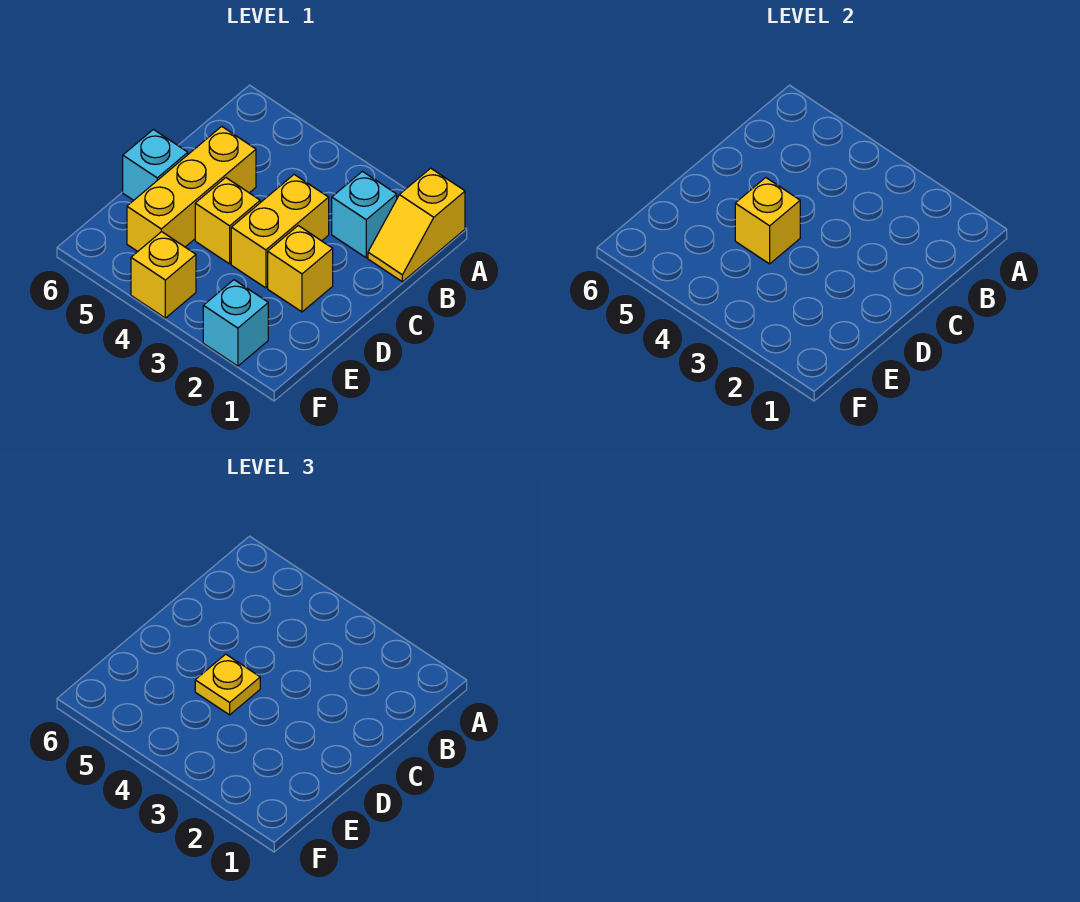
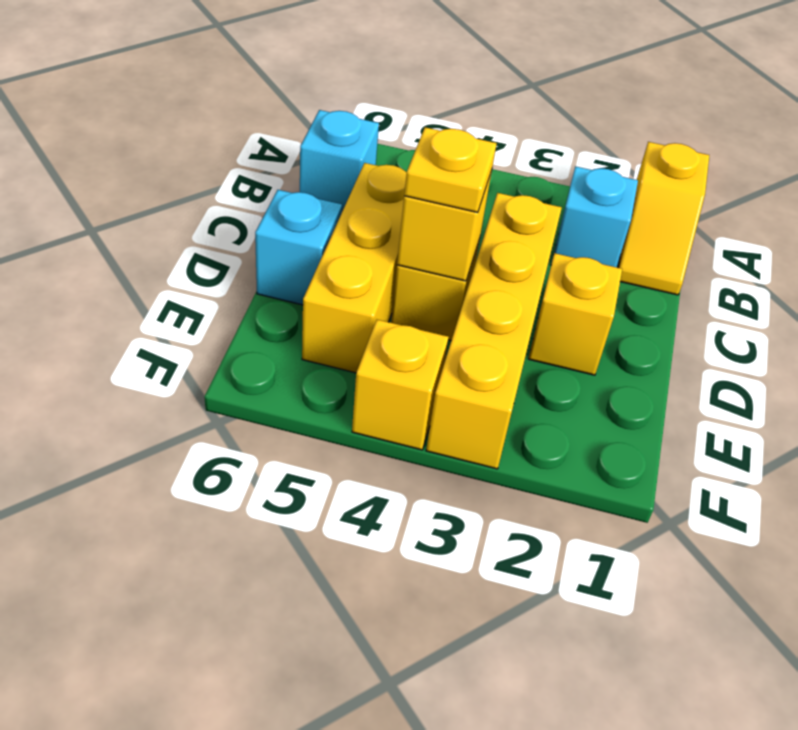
yellow 1x2 brick [231,175,329,288] -> yellow 1x4 brick [426,193,562,469]
cyan 1x1 brick [203,280,268,366] -> cyan 1x1 brick moved to [300,110,379,211]

